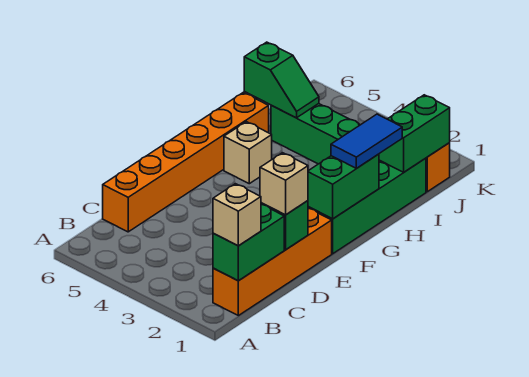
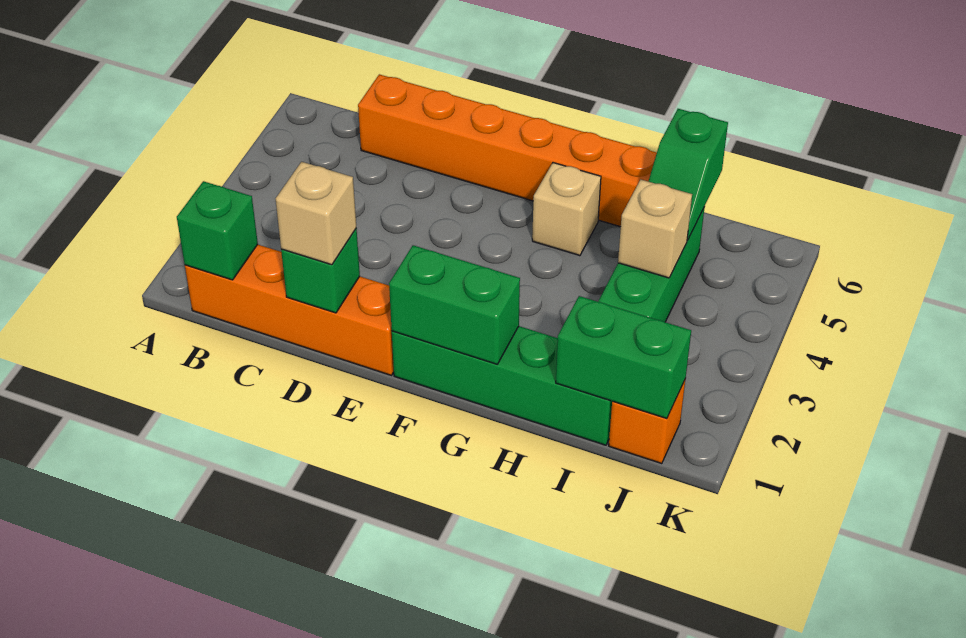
green 1x2 brick [213,204,284,281] -> green 1x1 brick [177,181,258,280]
tan 1x1 brick [213,184,261,246] -> tan 1x1 brick moved to [618,179,692,278]
blue 1x2 tile [331,114,402,168] -> none

